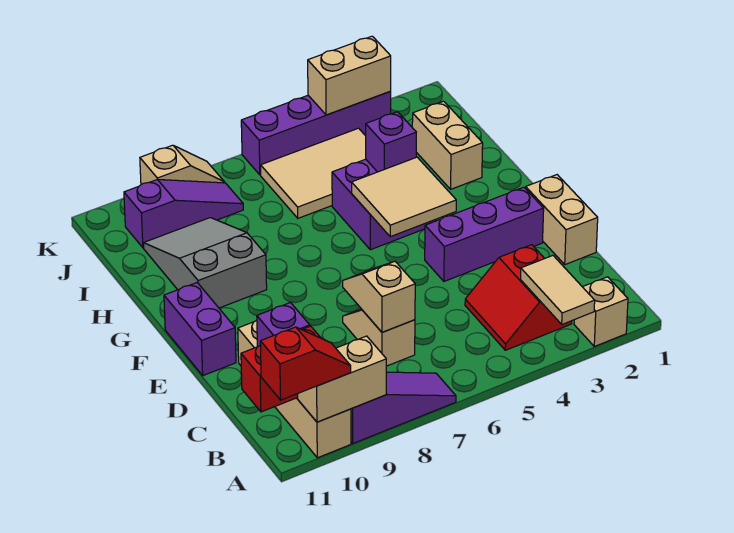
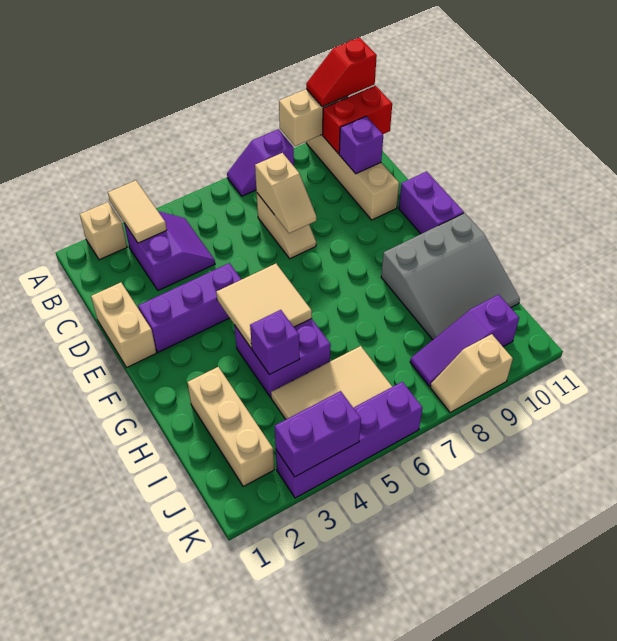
purple 1x3 slope [351,372,456,443] -> purple 1x2 slope [227,129,294,196]
red 2x2 slope [465,245,572,350] -> purple 2x2 slope [124,211,215,291]
grey 2x3 slope [144,218,267,308] -> grey 3x3 slope [381,213,520,340]
tan 1x2 brick [412,101,483,189] -> tan 1x3 brick [187,367,274,486]
tan 1x2 brick [308,36,391,115] -> purple 1x2 brick [275,391,361,477]

